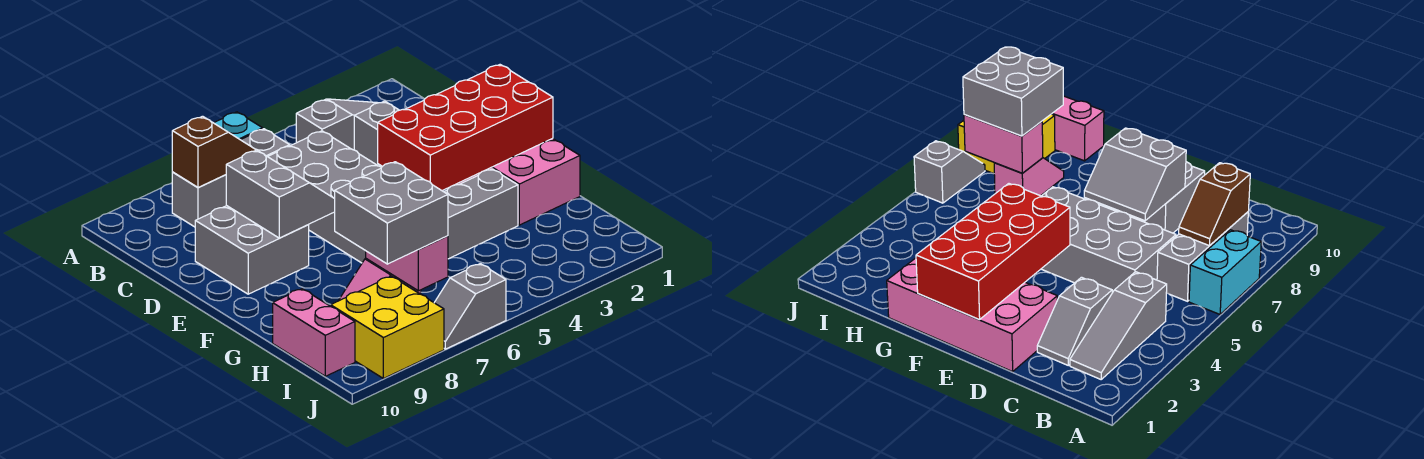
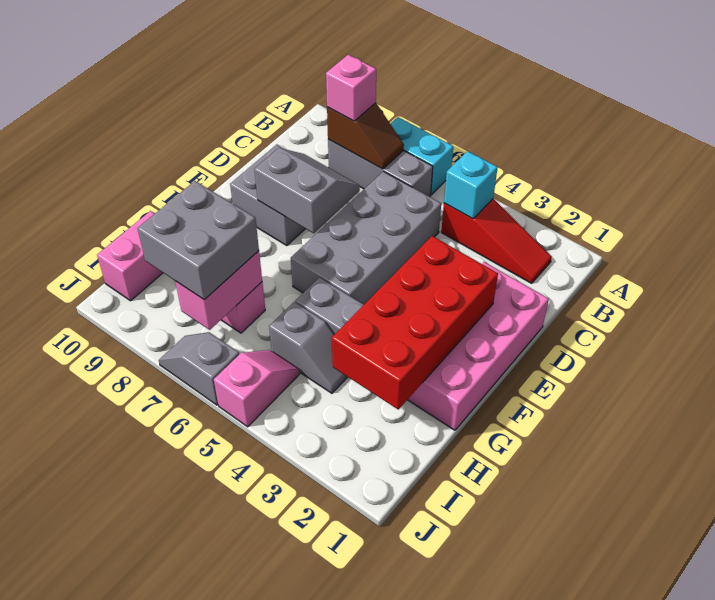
grey 1x3 slope [296,99,377,150] -> red 1x3 slope [441,199,552,283]
none -> cyan 1x1 brick [444,151,498,219]
none -> pink 1x1 brick [326,55,376,121]
grey 1x2 slope [354,101,399,167] -> grey 1x2 slope moved to [269,302,347,393]
grey 2x2 slope [226,150,335,238] -> grey 2x2 slope turned to [255,148,360,233]
red 2x4 brick [378,65,553,191] -> red 2x4 brick turned to [332,236,498,409]
none -> pink 1x2 slope [214,350,300,427]
yellow 2x2 brick [331,276,444,379] -> none

